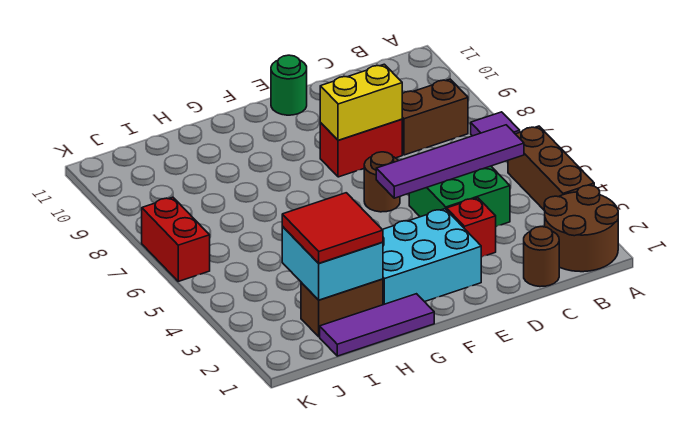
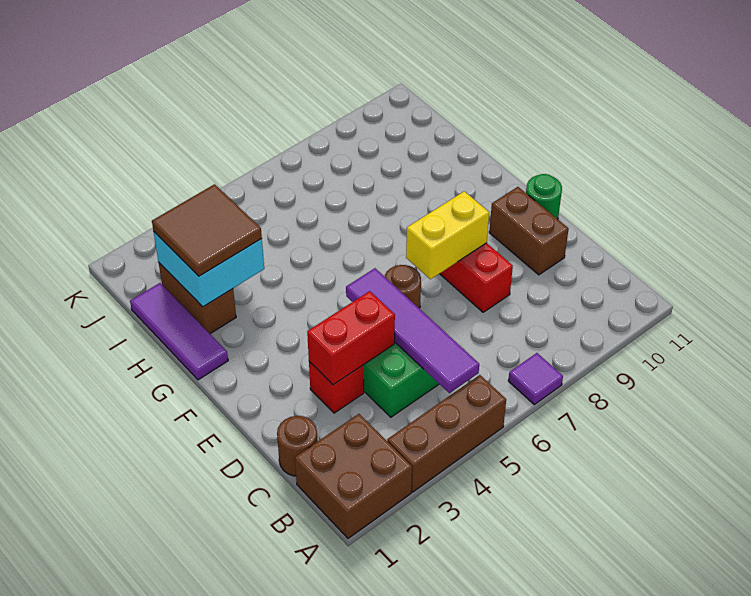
brown 2x2 round brick [544,185,618,272] -> brown 2x2 brick [295,414,412,538]
brown 1x2 brick [402,79,468,155] -> brown 1x2 brick moved to [489,187,569,275]
yellow 1x2 brick [320,64,402,140] -> yellow 1x2 brick turned to [406,191,489,279]
cyan 2x3 brick [382,209,481,305] -> none
red 2x2 tile [282,193,383,263] -> brown 2x2 tile [152,184,262,276]
red 1x2 brick [142,197,210,281] -> red 1x2 brick moved to [307,291,395,385]

